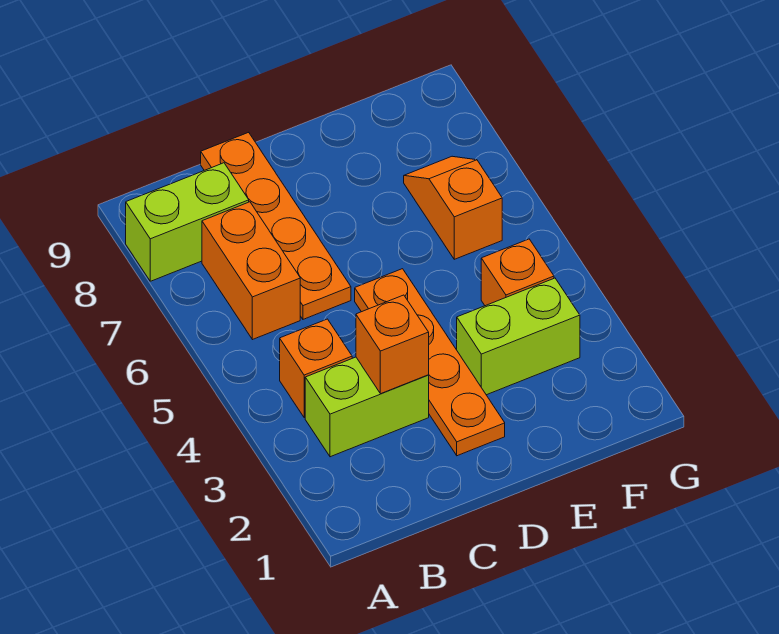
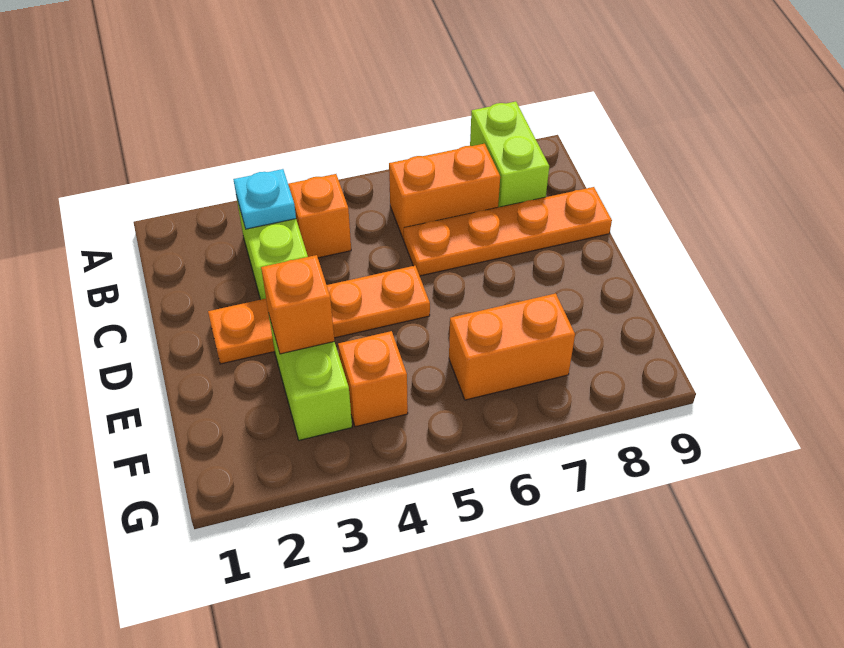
none -> cyan 1x1 plate [233,169,296,229]
orange 1x1 brick [356,295,429,394] -> orange 1x1 brick moved to [261,255,334,354]
orange 1x2 slope [404,156,502,259] -> orange 1x2 brick [449,293,575,400]

